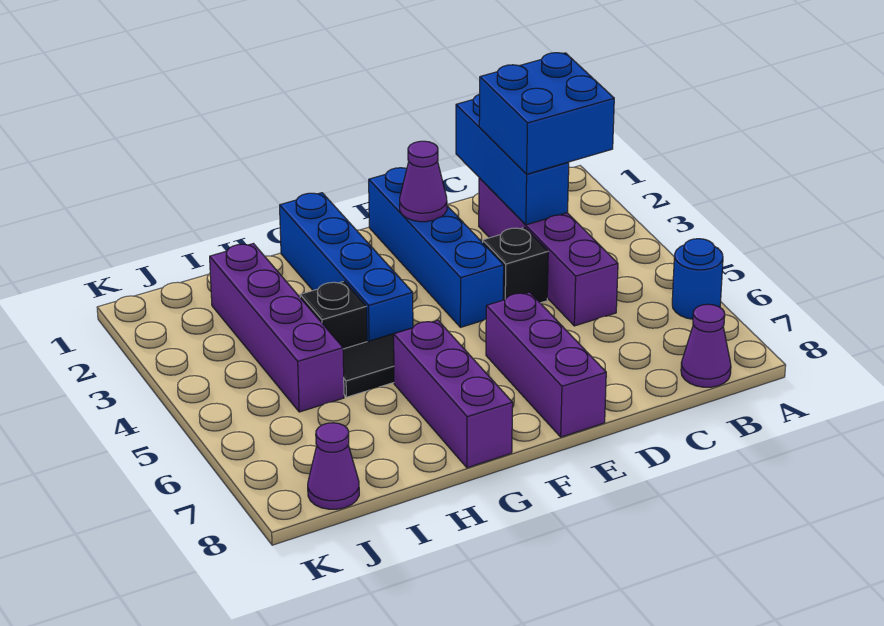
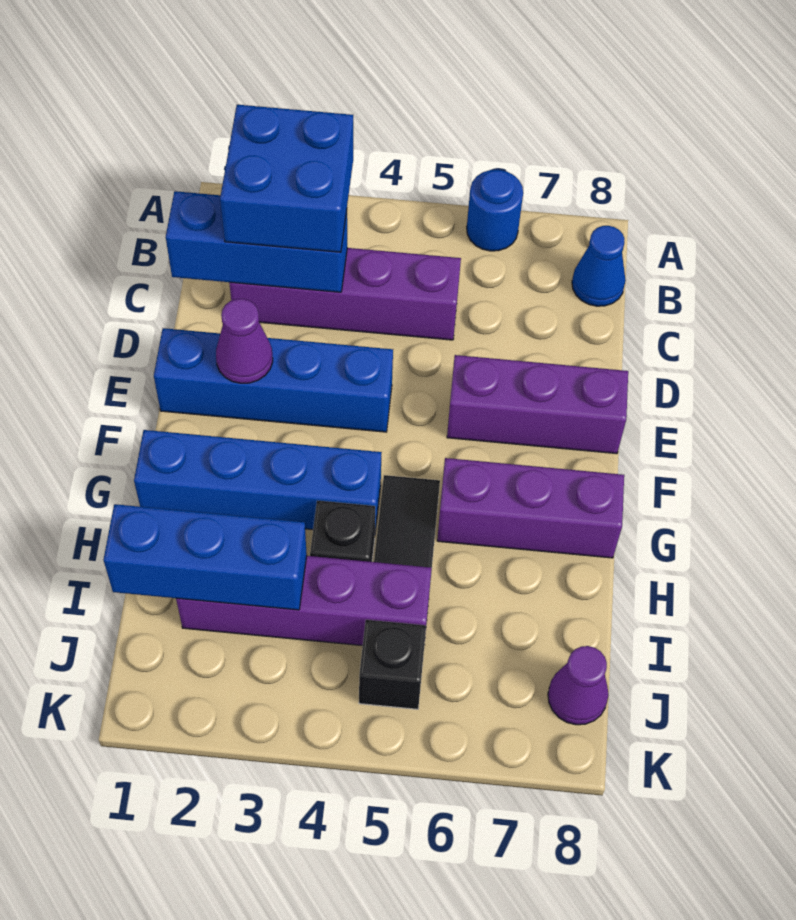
purple 1x1 cone [681,304,731,387] -> blue 1x1 cone [572,226,626,306]
black 1x1 brick [483,227,548,303] -> black 1x1 brick moved to [359,620,426,709]
none -> blue 1x3 brick [103,504,307,610]

